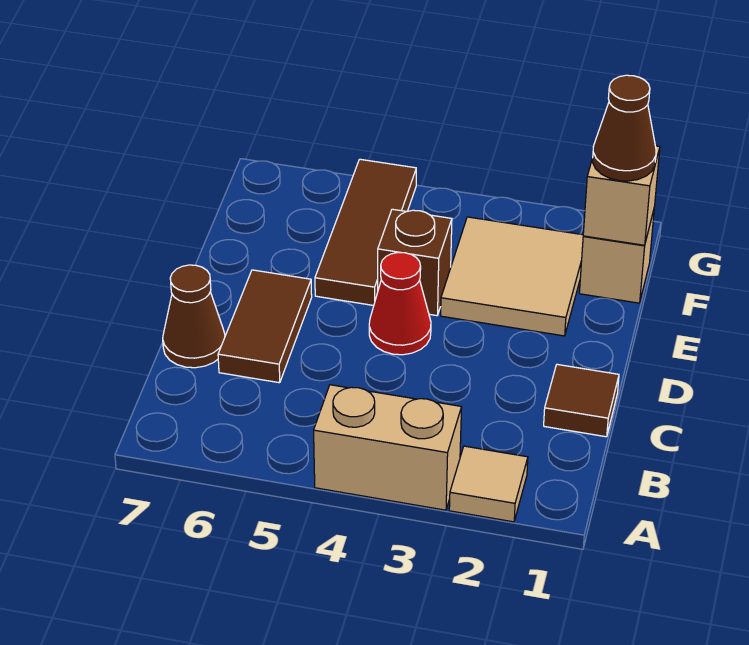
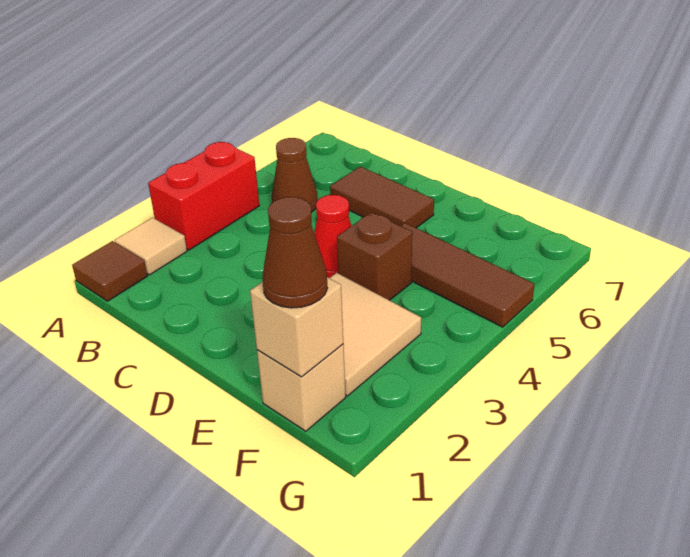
tan 1x2 brick [314,385,462,510] -> red 1x2 brick [148,142,259,250]
brown 1x1 tile [544,364,619,437] -> brown 1x1 tile moved to [72,241,147,301]
brown 1x1 cone [163,265,225,368] -> brown 1x1 cone moved to [272,138,318,212]

